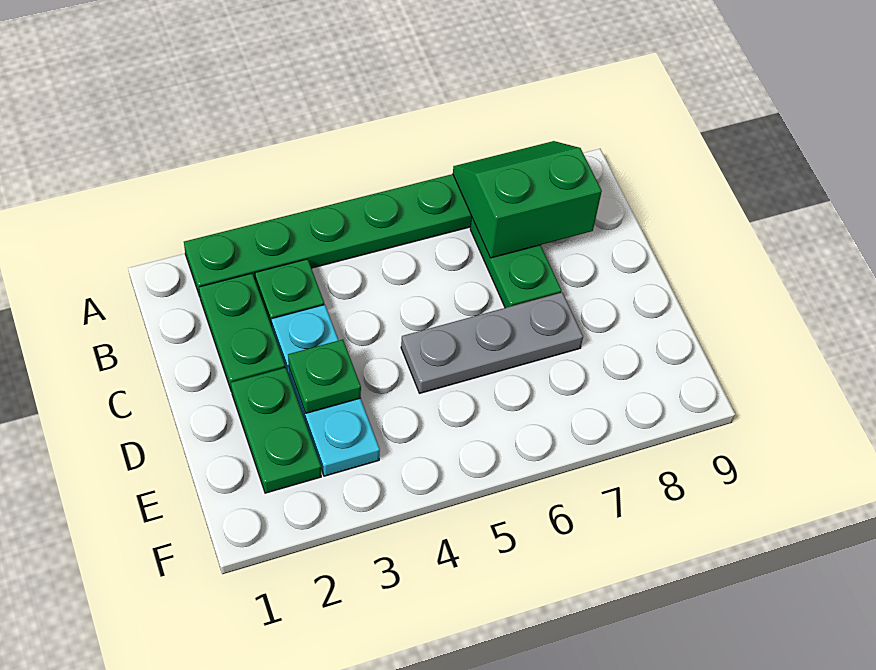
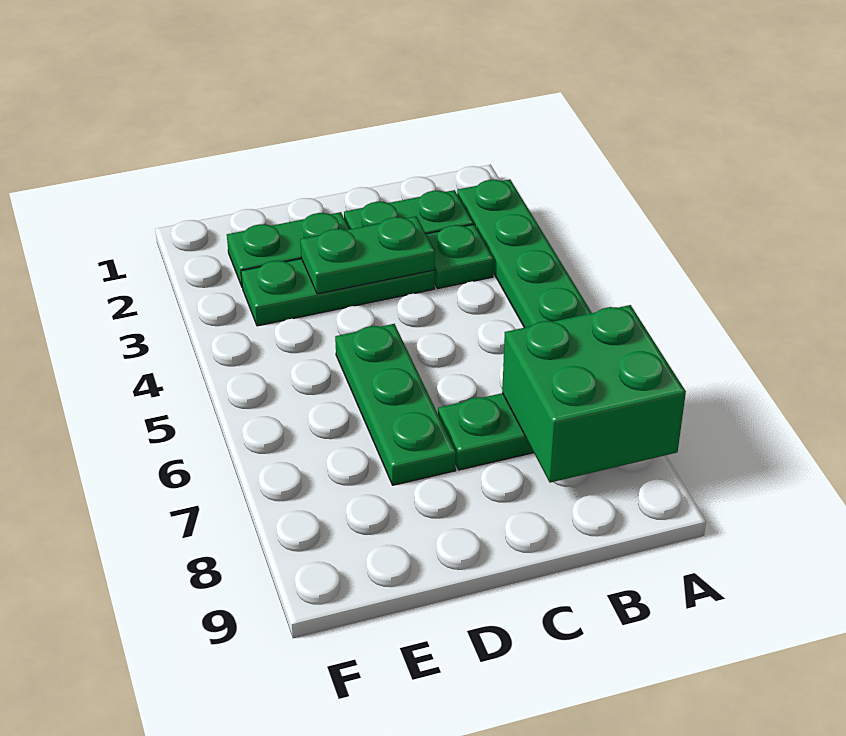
green 2x2 slope [453,141,602,258] -> green 2x2 brick [502,305,686,483]
cyan 1x3 plate [272,305,380,476] -> green 1x3 plate [241,259,435,326]
green 1x1 plate [288,339,361,413] -> green 1x2 plate [300,216,435,294]
grey 1x3 plate [401,292,583,393] -> green 1x3 plate [335,324,456,485]

